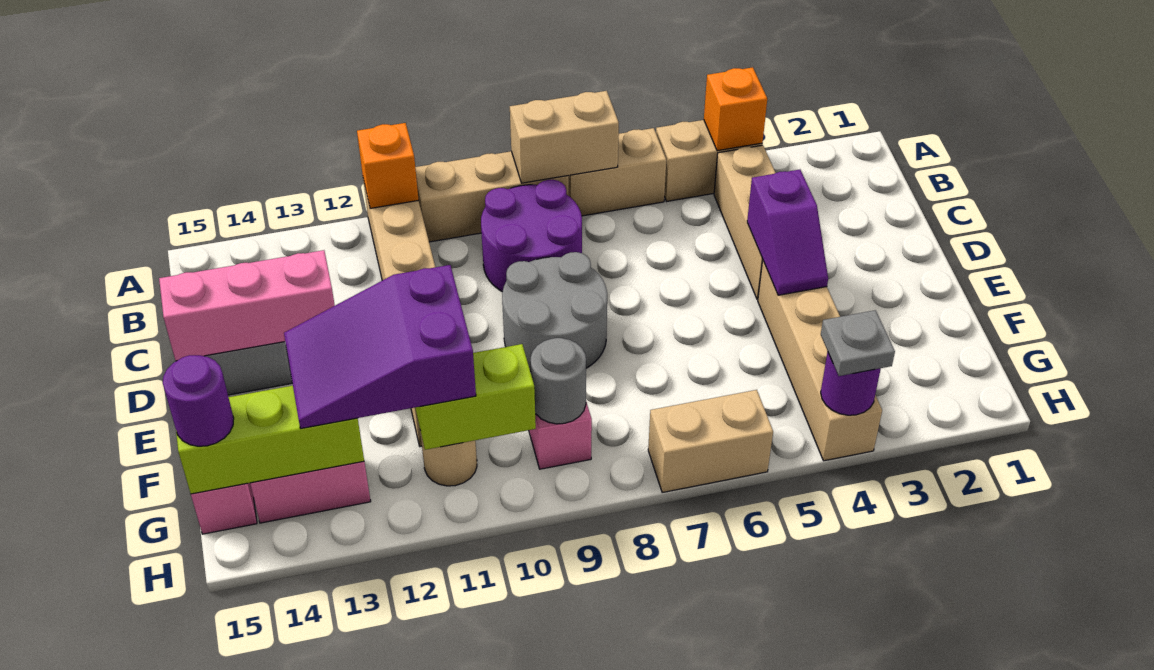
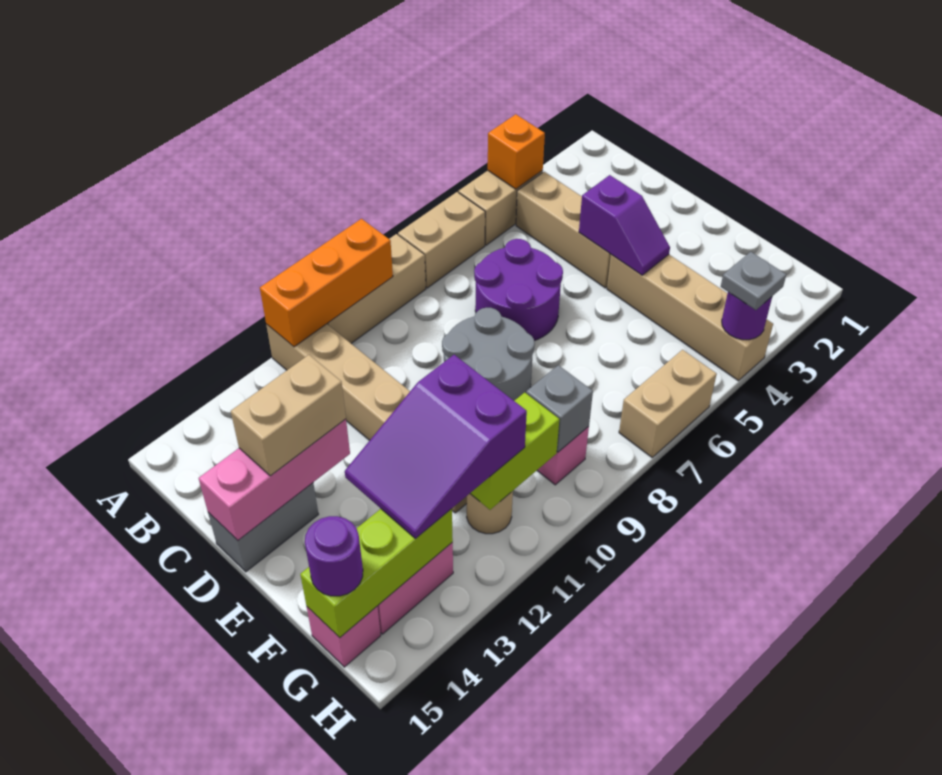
tan 1x2 brick [510,91,619,183] -> tan 1x2 brick moved to [231,355,346,476]
orange 1x1 brick [357,123,419,208] -> orange 1x3 brick [260,219,393,347]
purple 2x2 round brick [481,180,582,292] -> purple 2x2 round brick moved to [474,239,563,341]
grey 1x1 round brick [531,338,586,424] -> grey 1x1 brick [526,365,593,452]

